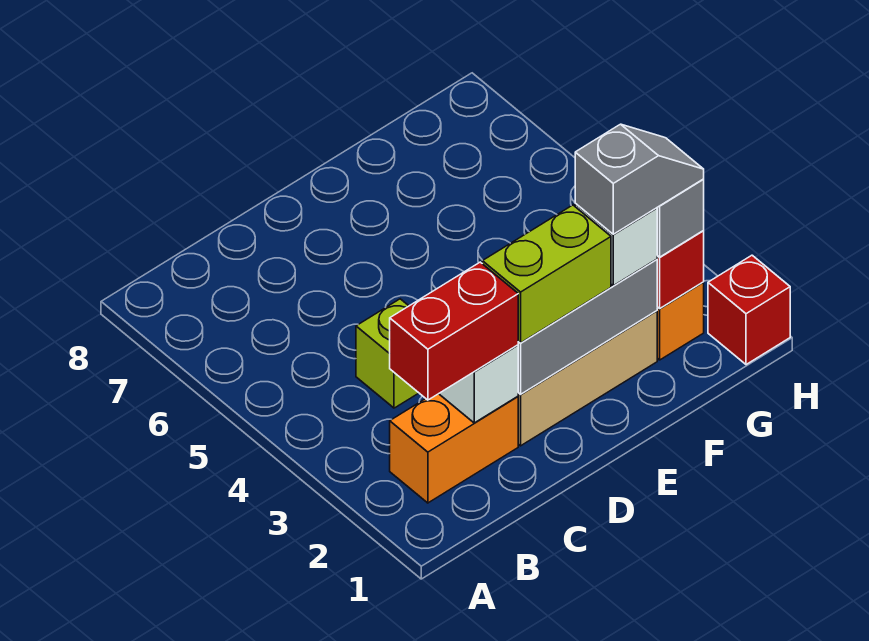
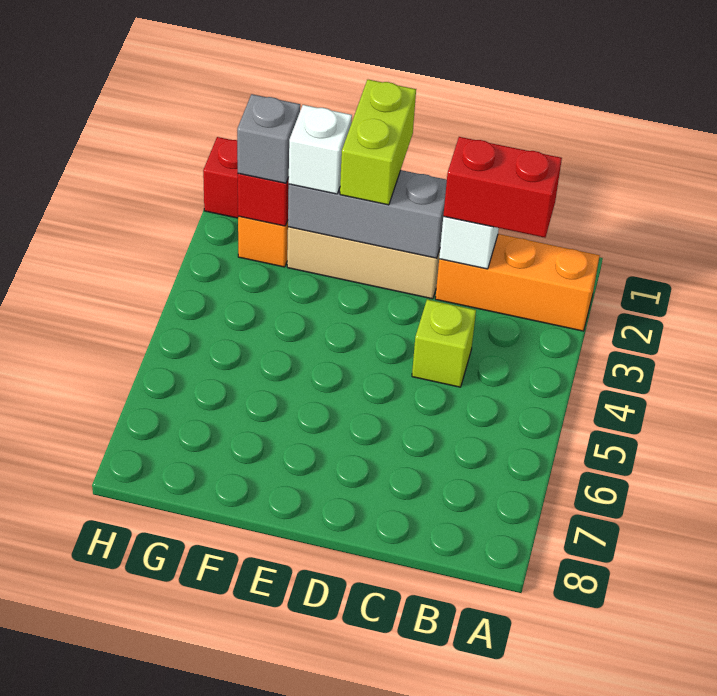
orange 1x2 brick [390,394,518,503] -> orange 1x3 brick [435,234,600,331]
lime 1x2 brick [482,205,611,343] -> lime 1x2 brick turned to [340,80,416,205]
grey 1x2 slope [575,124,704,234] -> none

